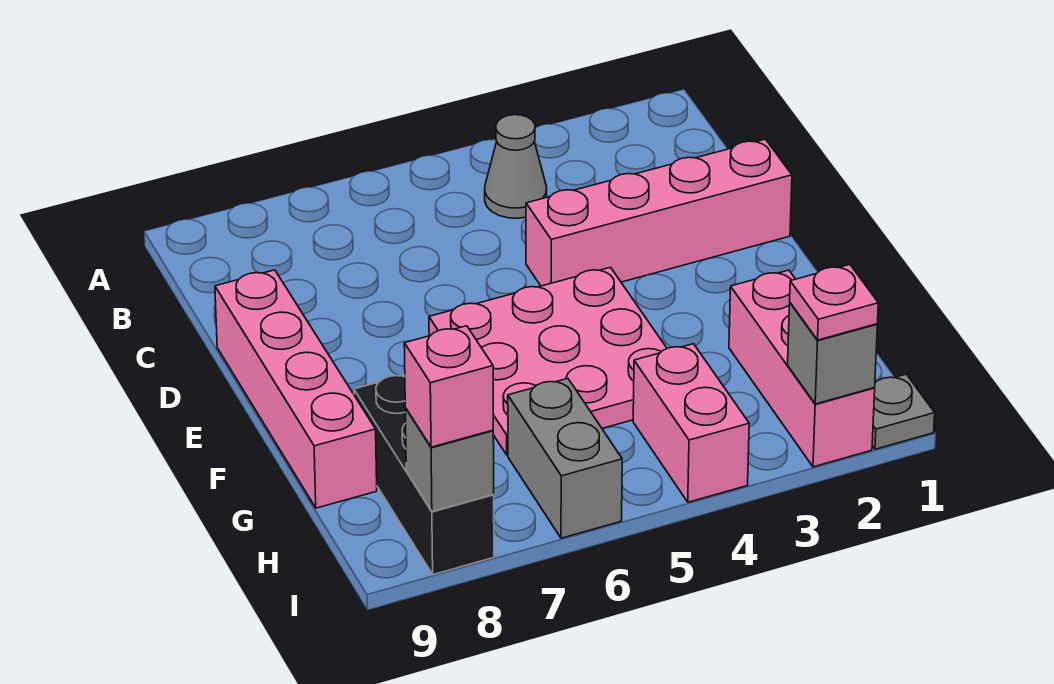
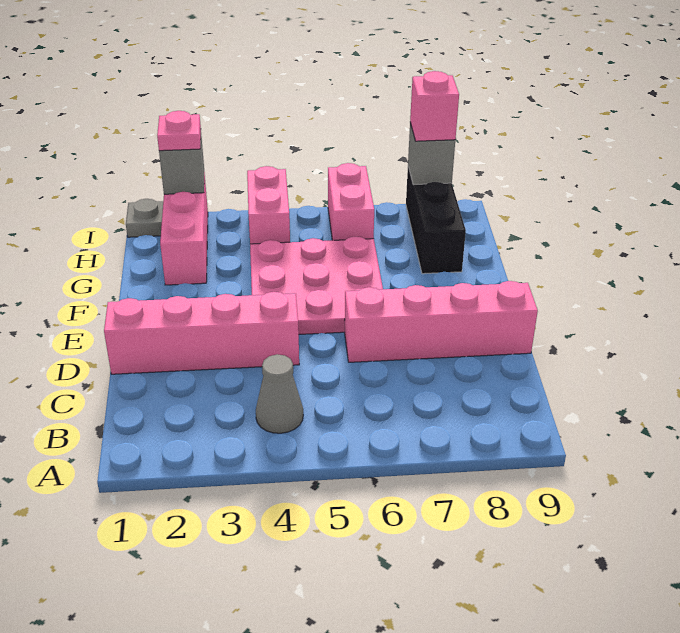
pink 1x4 brick [215,270,377,508] -> pink 1x4 brick turned to [345,281,538,362]
grey 1x2 brick [508,378,622,538] -> pink 1x2 brick [328,163,374,240]

